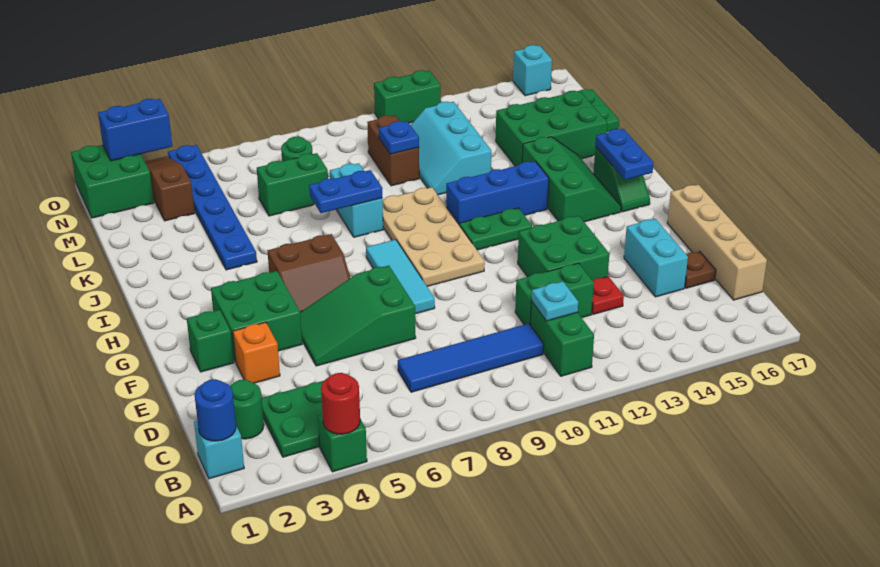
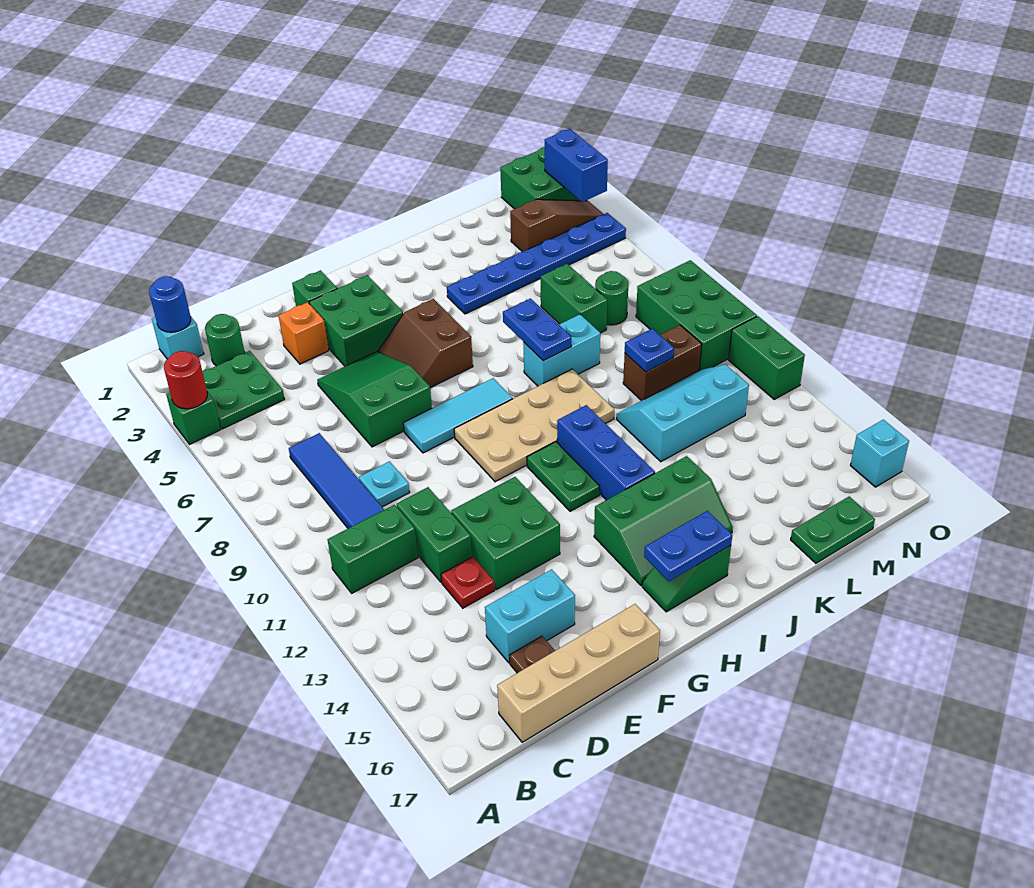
cyan 1x1 plate [532,281,578,321] -> cyan 1x1 plate moved to [359,461,410,507]
green 2x3 brick [496,91,607,166] -> green 2x3 brick moved to [636,260,757,370]

